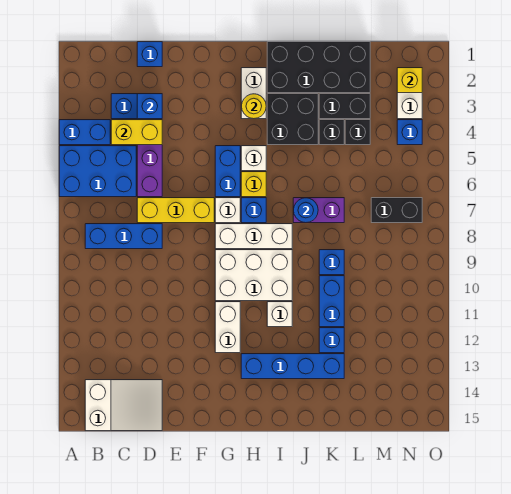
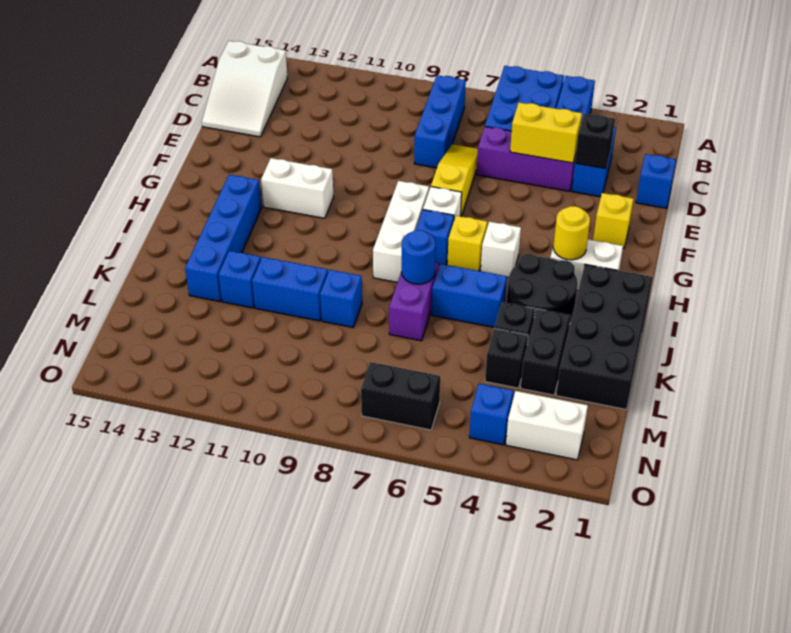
yellow 1x2 brick [111,120,162,145] -> yellow 1x2 brick turned to [510,103,582,163]
blue 1x1 brick [137,94,162,119] -> black 1x1 brick [575,113,615,169]
yellow 1x3 brick [137,198,214,223] -> yellow 1x3 slope [431,144,478,216]
blue 1x2 brick [215,146,240,197] -> blue 1x2 brick moved to [432,264,507,328]
white 2x3 brick [215,250,292,301] -> none
black 2x2 brick [267,94,318,145] -> black 2x2 round brick [507,254,578,323]
white 1x1 brick [267,302,292,327] -> none
black 1x2 brick [371,198,422,223] -> black 1x2 brick turned to [361,362,440,430]
yellow 1x1 brick [397,68,422,93] -> yellow 1x1 brick moved to [593,193,633,248]

